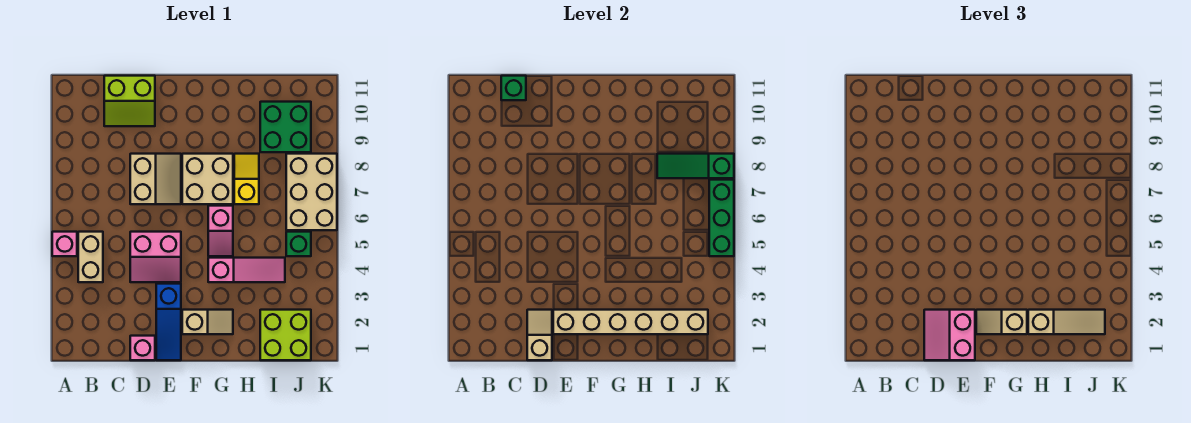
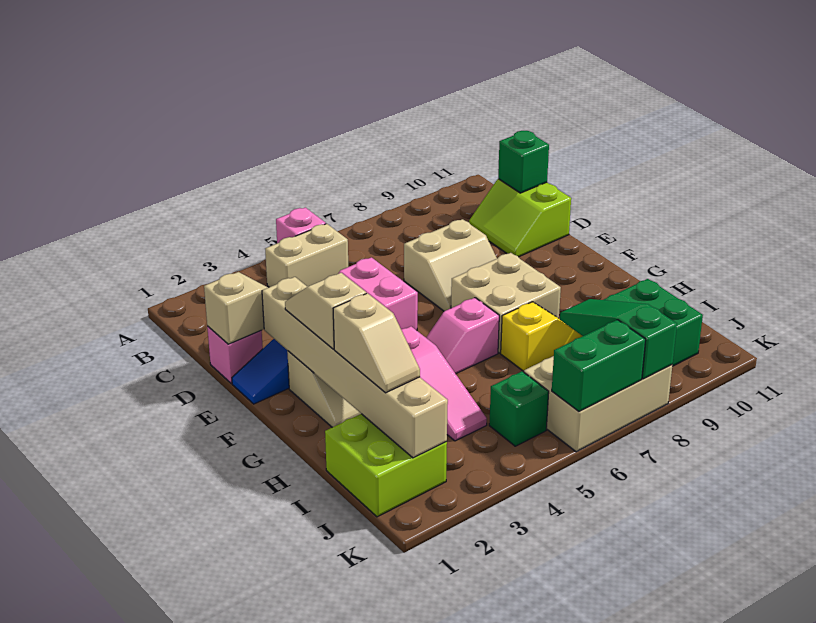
pink 2x2 slope [924,310,975,360] -> none
tan 1x3 slope [1028,310,1105,334] -> tan 1x2 slope [333,293,420,393]
green 1x3 brick [709,180,734,256] -> green 1x2 brick [552,320,646,411]

